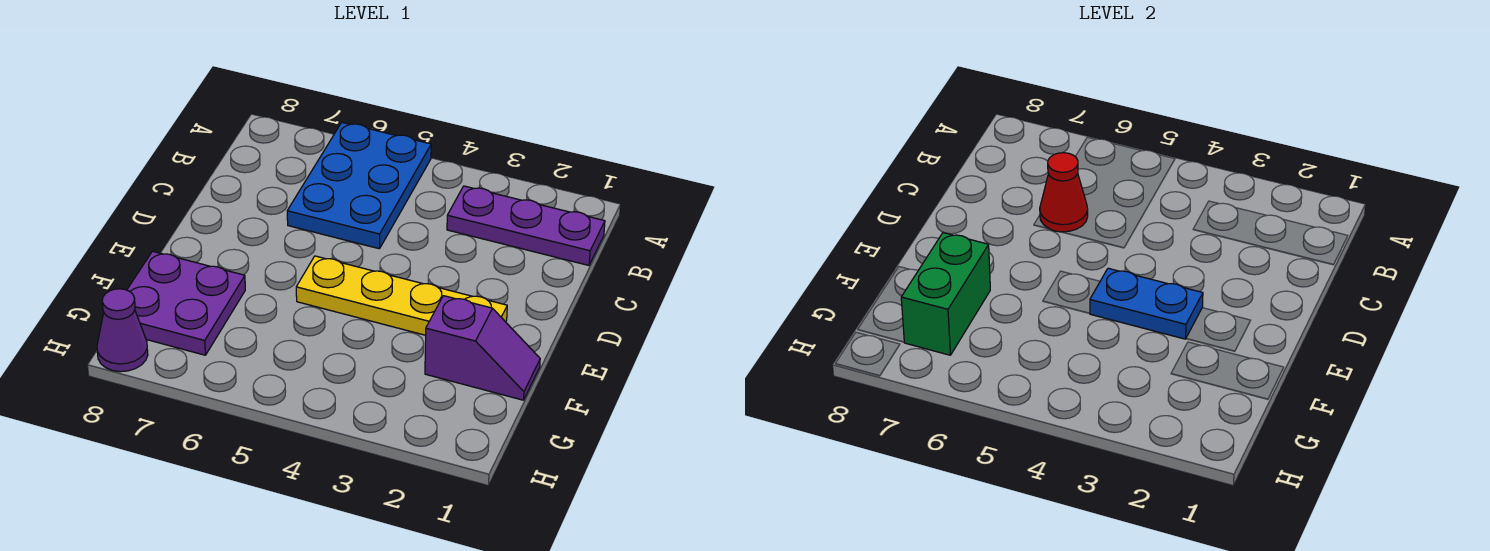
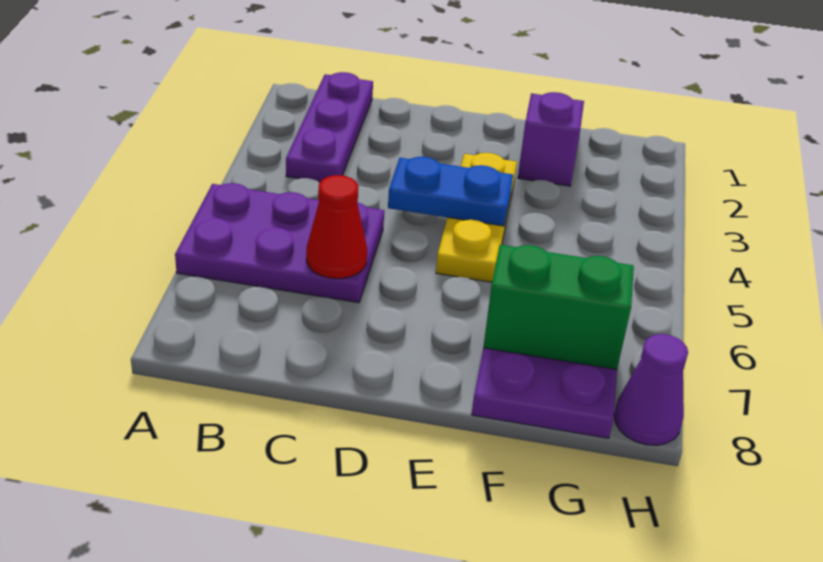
blue 2x3 plate [287,122,431,249] -> purple 2x3 plate [175,183,384,303]
yellow 1x4 plate [296,256,507,335] -> yellow 1x3 plate [436,153,517,282]
blue 1x2 plate [1090,268,1203,339] -> blue 1x2 plate turned to [388,157,513,226]

